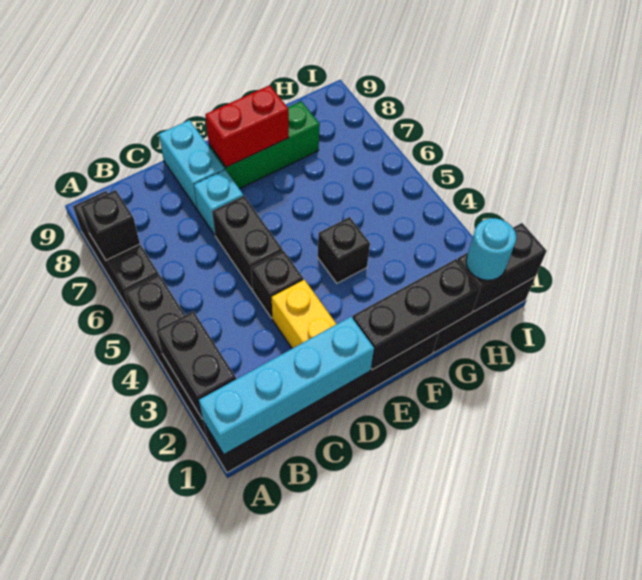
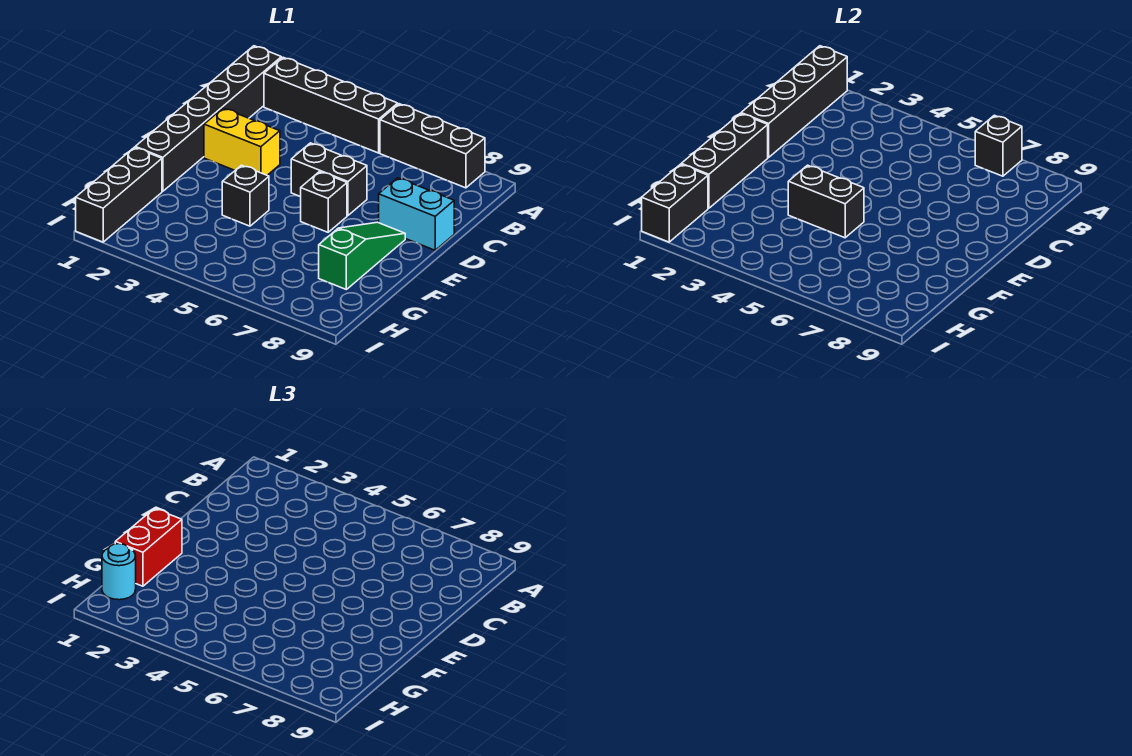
cyan 1x4 brick [199,317,374,454] -> black 1x4 brick [741,46,847,157]
black 1x2 brick [156,311,236,419] -> black 1x2 brick moved to [788,165,864,238]
black 1x1 brick [251,251,303,318] -> black 1x1 brick moved to [301,172,347,232]
cyan 1x1 brick [194,170,243,235] -> none
green 1x3 brick [209,101,320,189] -> green 1x3 slope [319,222,405,289]
red 1x2 brick [205,85,289,167] -> red 1x2 brick moved to [115,508,182,586]

